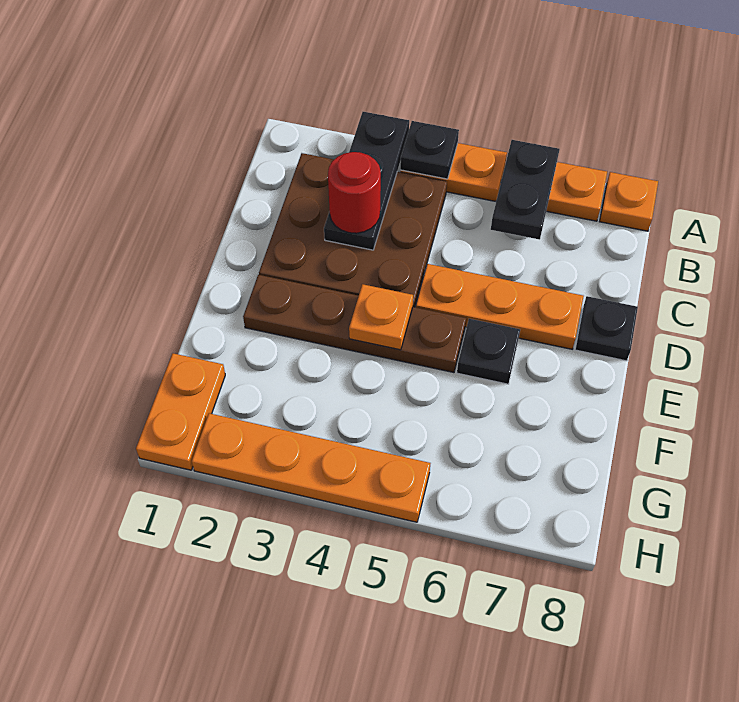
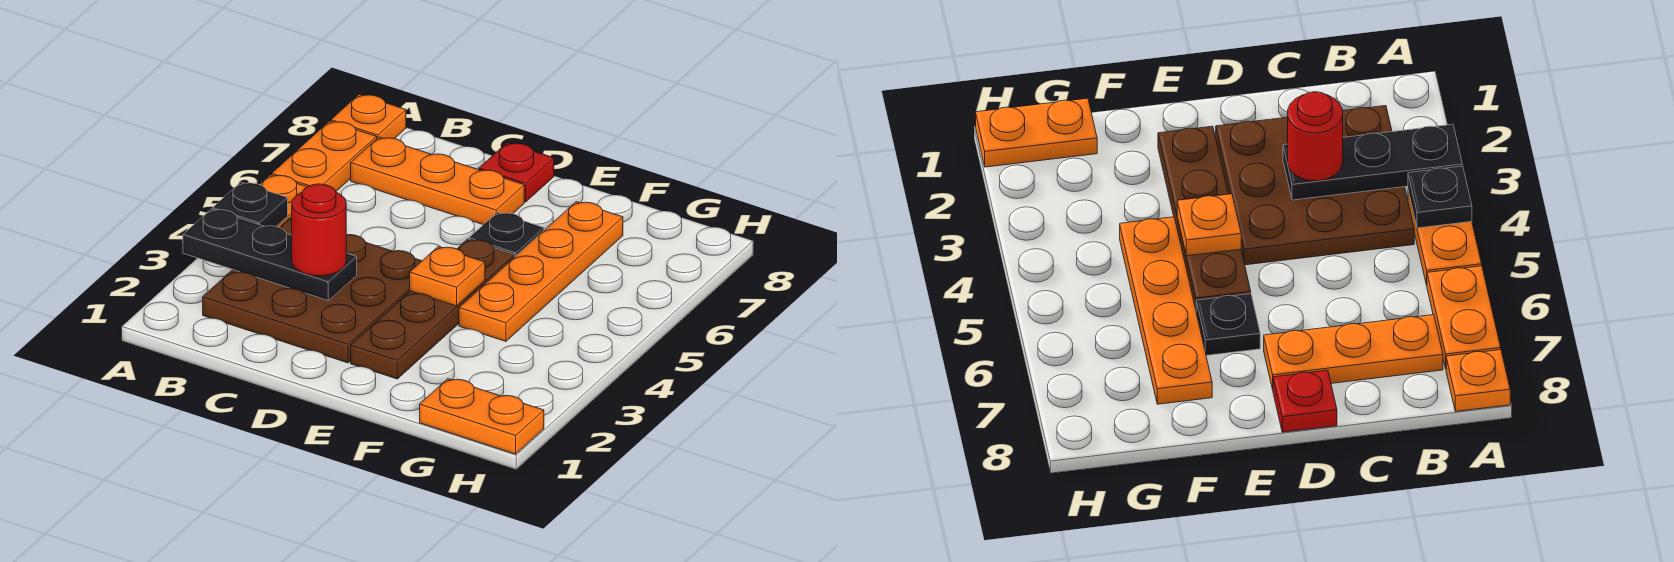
black 1x2 plate [491,140,560,240] -> none
orange 1x3 plate [416,264,584,349] -> orange 1x3 plate turned to [351,137,524,225]
black 1x1 plate [575,296,638,361] -> red 1x1 plate [479,143,554,202]
orange 1x4 plate [192,413,430,522] -> orange 1x4 plate moved to [459,202,623,341]

